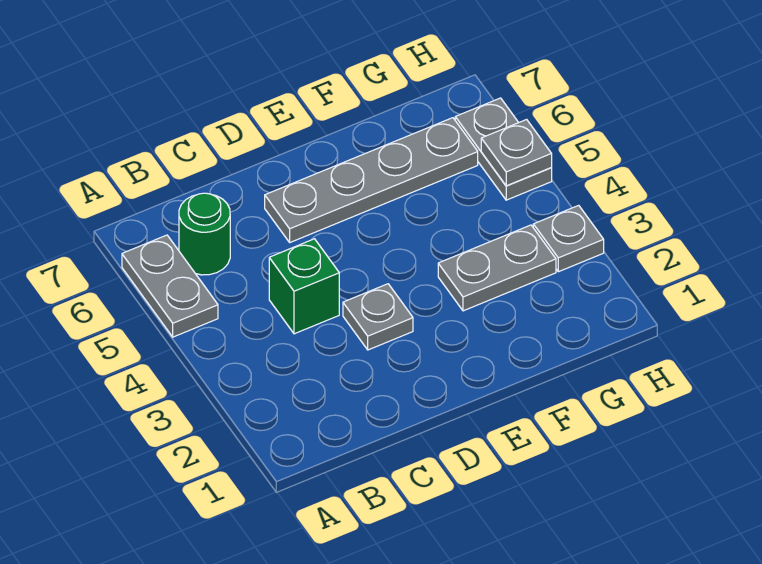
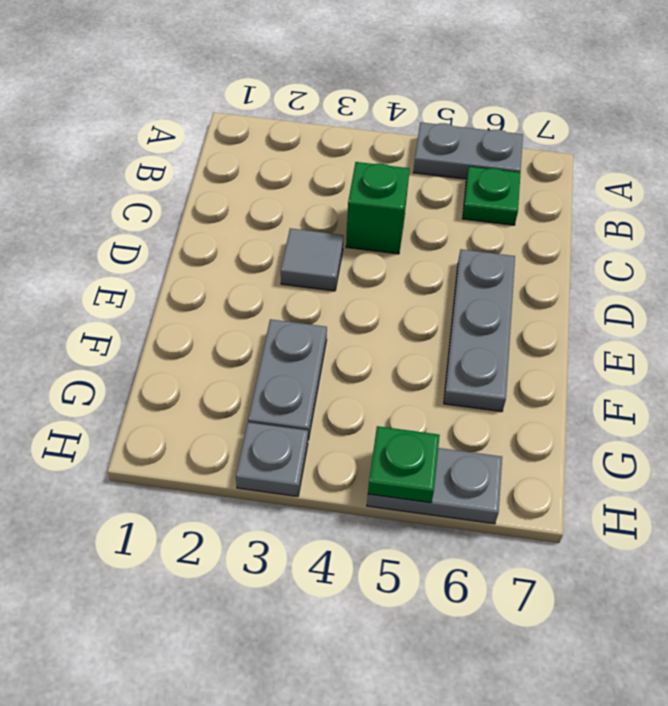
green 1x1 round brick [179,193,230,275] -> green 1x1 plate [462,166,521,225]
grey 1x1 plate [343,284,413,350] -> grey 1x1 tile [281,228,344,291]
grey 1x4 plate [265,118,478,242] -> grey 1x3 plate [444,249,515,412]
grey 1x1 plate [481,120,552,186] -> green 1x1 plate [368,426,440,503]

